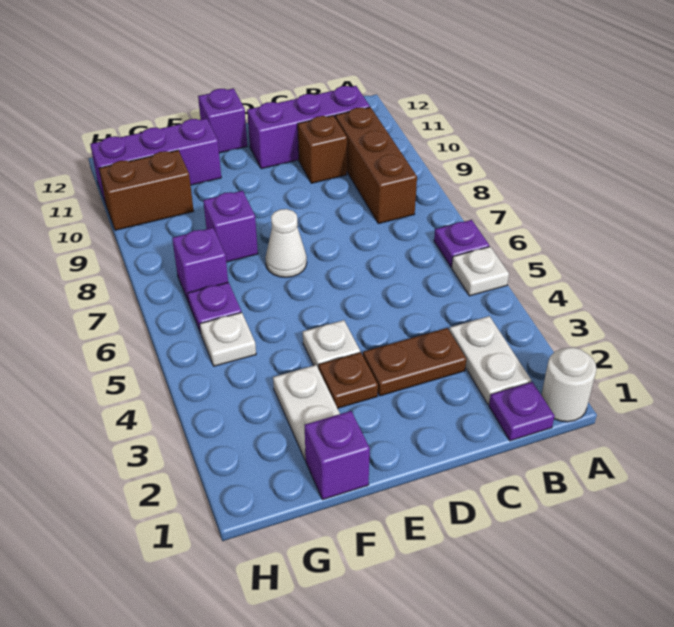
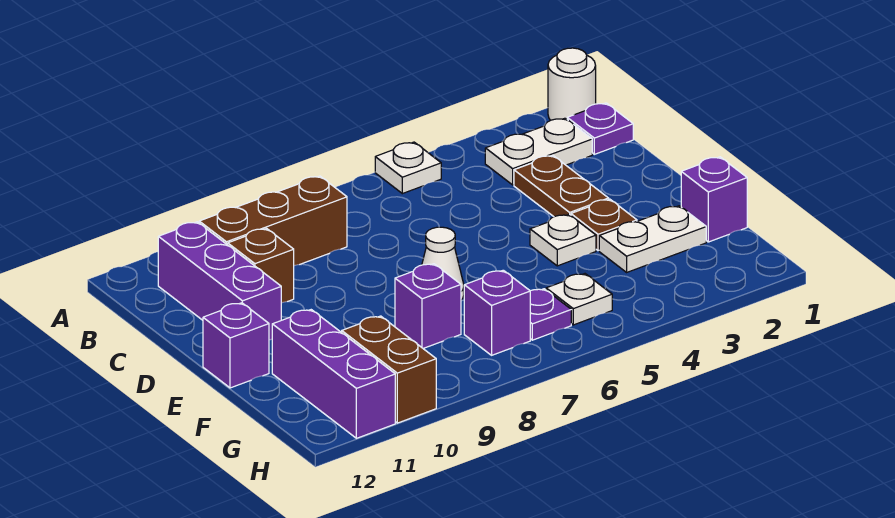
purple 1x1 plate [434,220,489,267] -> none

